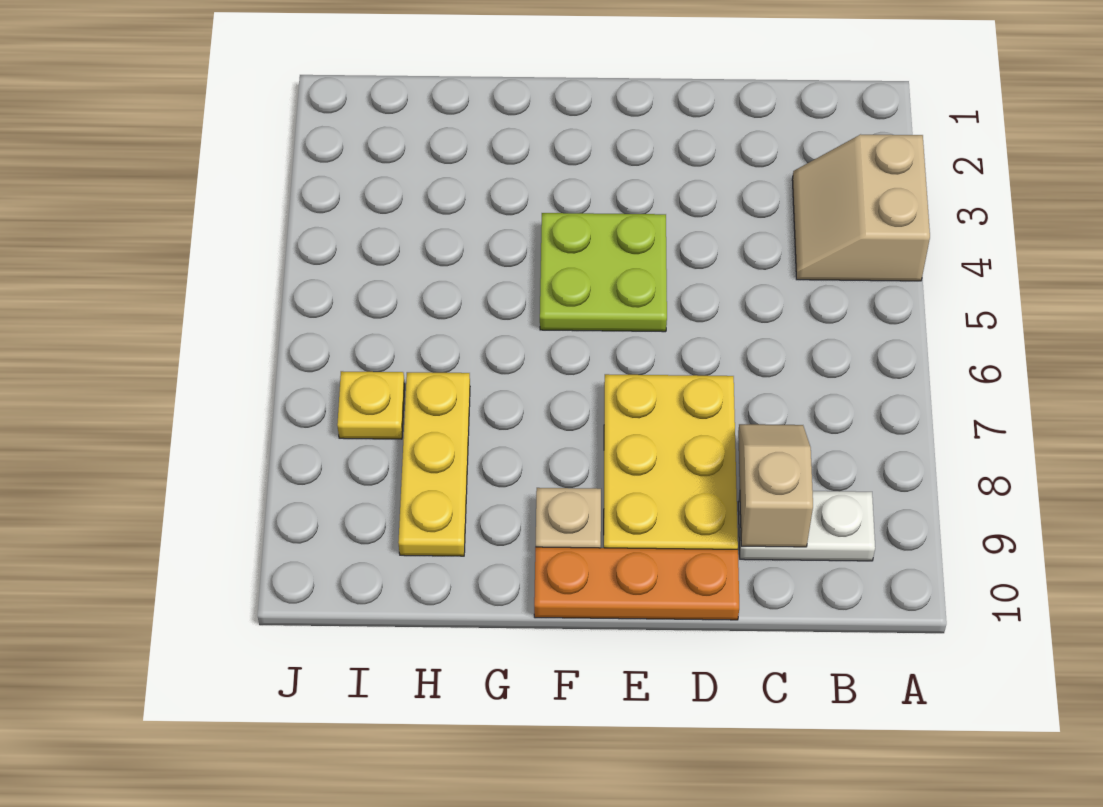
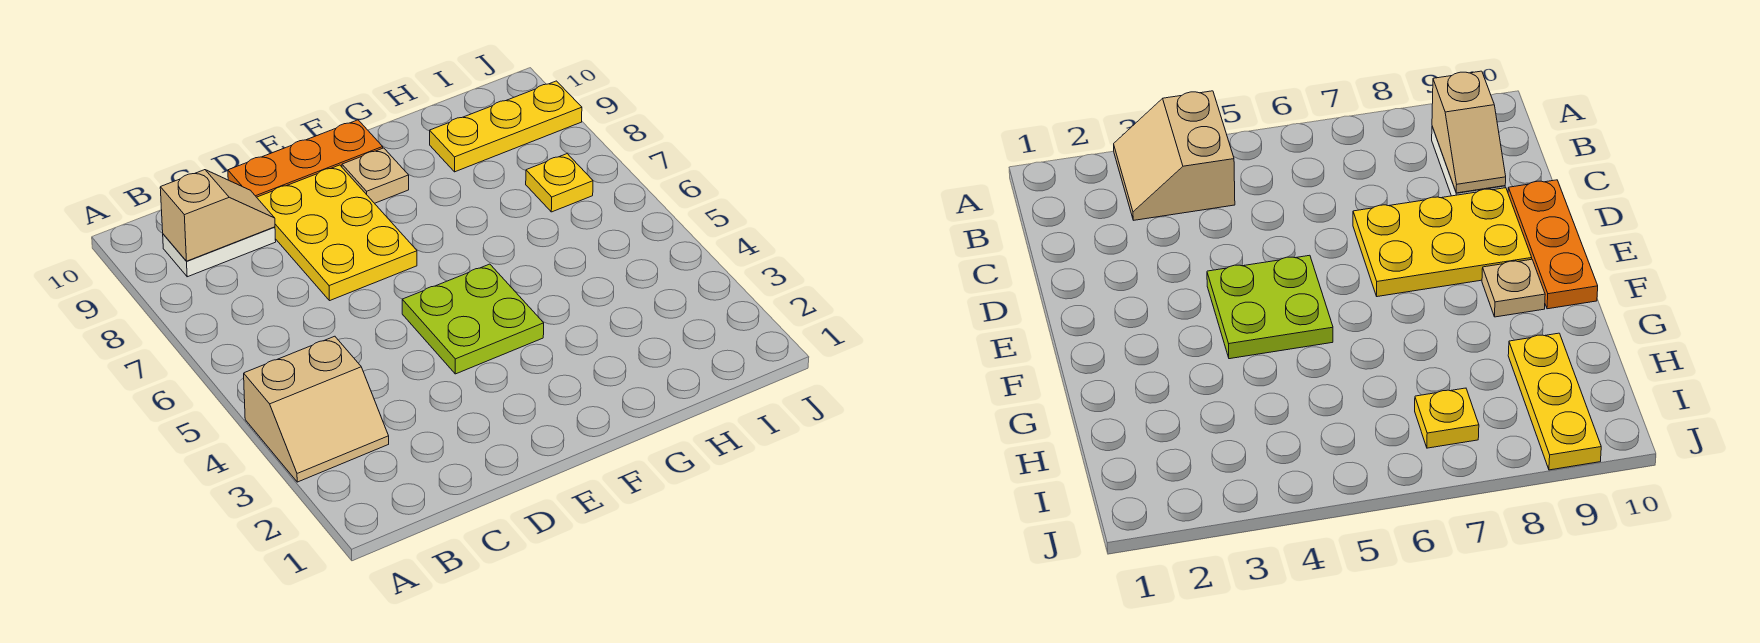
tan 2x2 slope [792,134,930,281] -> tan 2x2 slope turned to [244,336,389,482]
tan 1x2 slope [738,424,813,547] -> tan 1x2 slope turned to [160,170,275,261]
yellow 1x3 plate [398,372,470,556] -> yellow 1x3 plate turned to [430,81,582,172]

